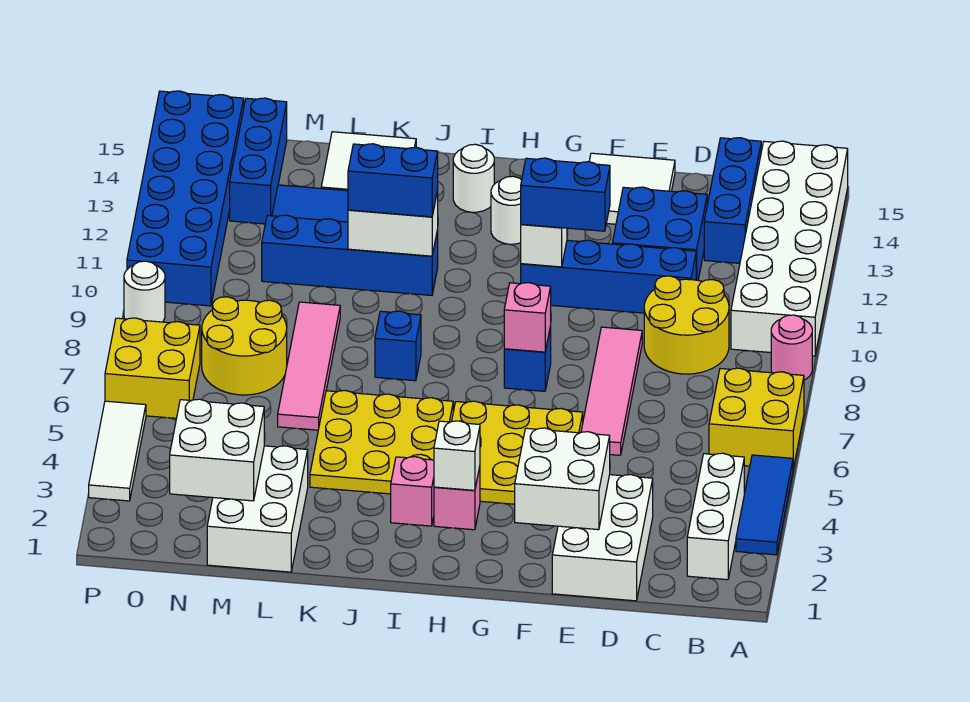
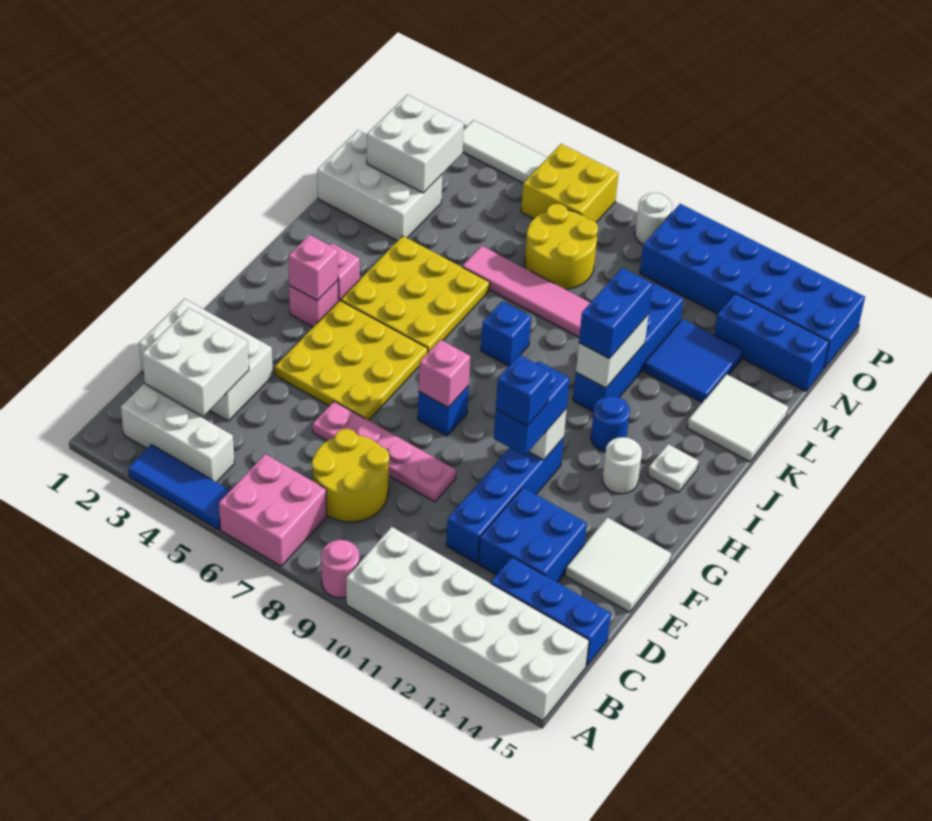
yellow 2x2 brick [709,368,804,469] -> pink 2x2 brick [219,454,327,566]
yellow 2x2 round brick [644,276,729,374] -> yellow 2x2 round brick moved to [312,429,389,522]
white 2x2 brick [515,428,610,530] -> white 2x2 brick moved to [142,308,249,416]
pink 1x4 tile [581,327,642,455] -> pink 1x4 plate [313,401,456,502]
none -> blue 1x1 brick [496,355,551,426]
white 1x1 brick [434,421,480,490] -> pink 1x1 brick [288,235,338,301]
none -> blue 1x1 round brick [591,396,630,452]
white 1x1 round brick [453,144,494,212] -> white 1x1 plate [648,444,699,492]

